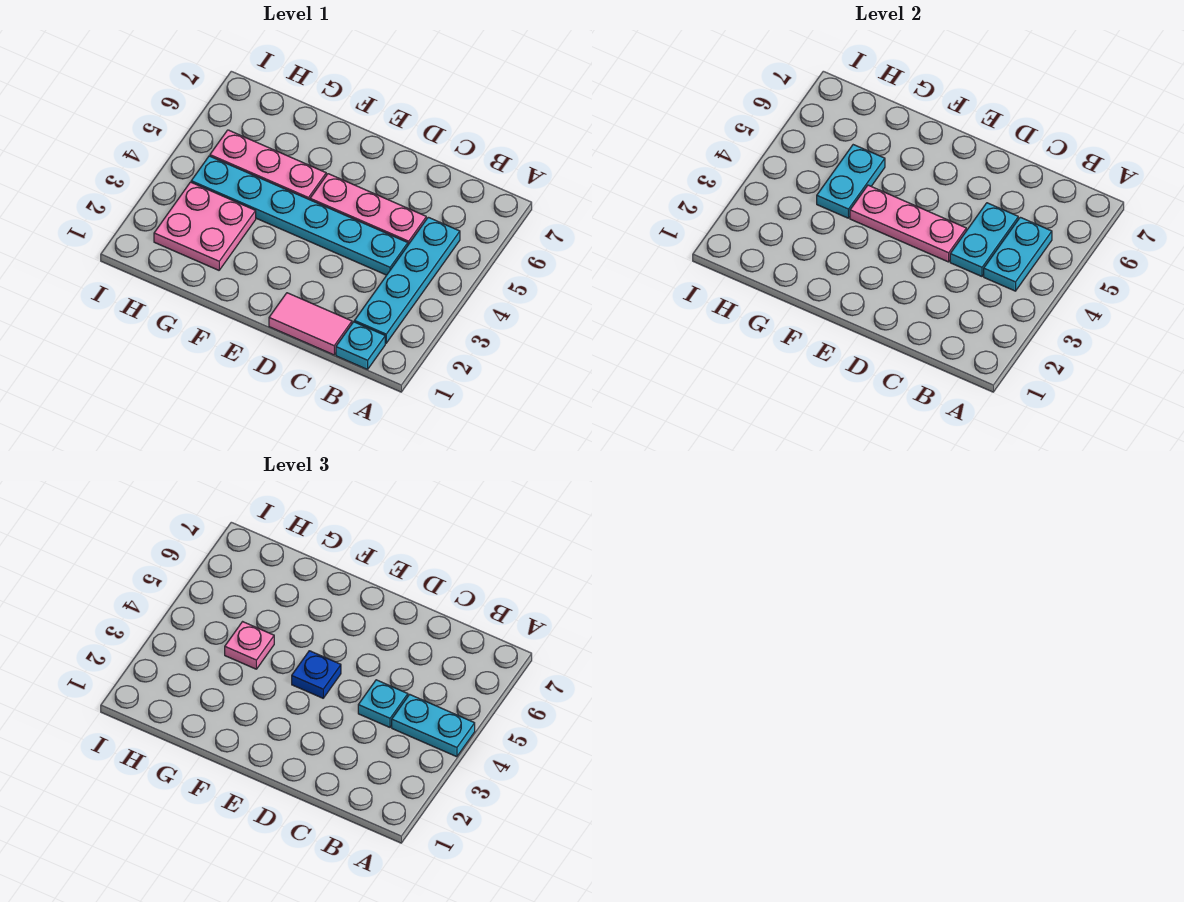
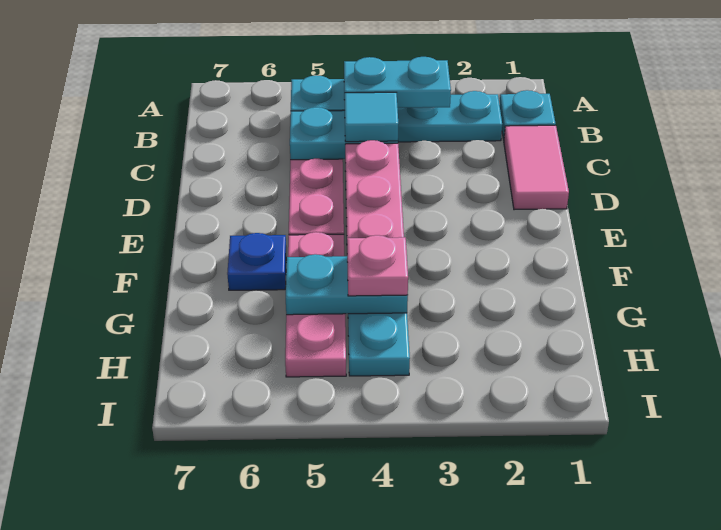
cyan 1x2 plate [392,694,475,757] -> cyan 1x2 plate turned to [344,57,451,108]
cyan 1x1 plate [358,680,408,727] -> cyan 1x1 tile [345,92,398,142]
blue 1x1 plate [292,651,341,698] -> blue 1x1 plate moved to [227,233,286,290]
pink 2x2 plate [154,182,256,270] -> none

